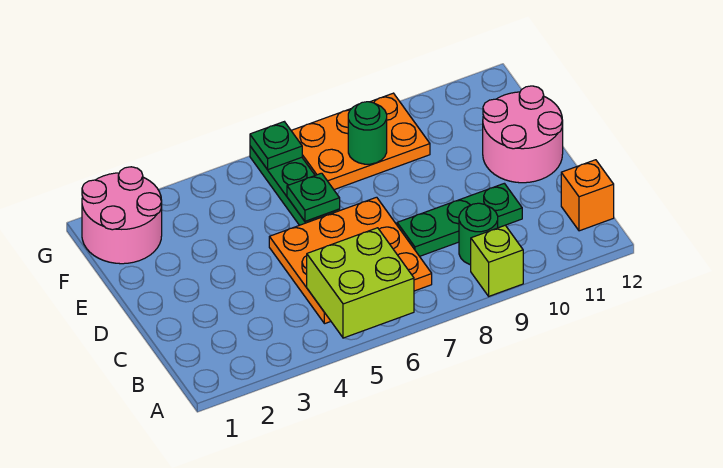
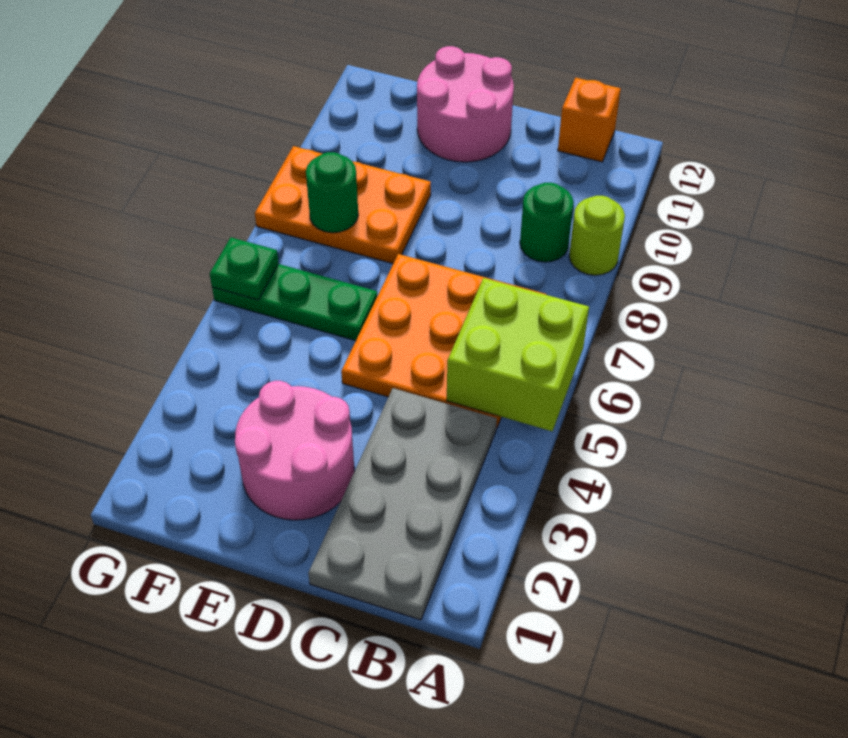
lime 1x1 brick [471,225,523,296] -> lime 1x1 round brick [569,196,625,275]
none -> grey 2x4 plate [308,388,497,620]
green 1x3 plate [397,183,522,256] -> none
green 1x1 plate [287,173,340,221] -> none
pink 2x2 round brick [82,167,162,264] -> pink 2x2 round brick moved to [235,381,354,520]
orange 2x3 plate [291,93,430,190] -> orange 2x3 plate turned to [255,146,431,263]

